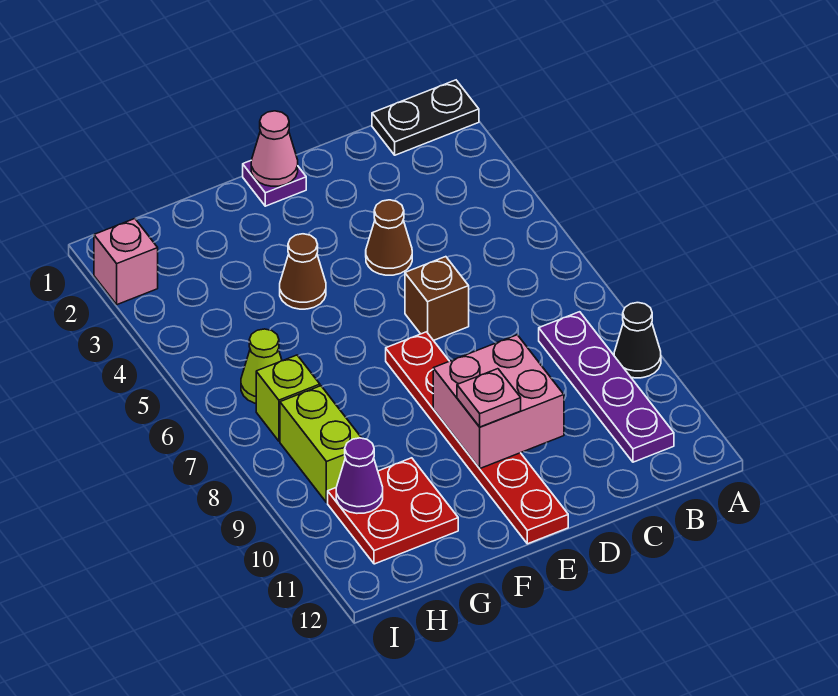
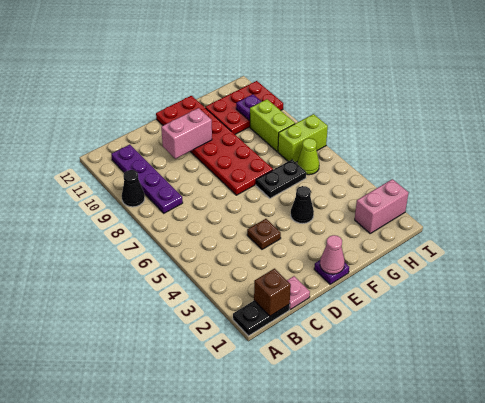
brown 1x1 cone [366,200,412,275] -> brown 1x1 plate [247,219,281,249]
brown 1x1 brick [405,257,469,341] -> brown 1x1 brick moved to [254,269,291,316]
pink 2x2 brick [433,335,564,468] -> pink 1x2 brick [161,108,212,159]
red 1x6 plate [386,332,568,544] -> red 2x6 plate [156,96,273,195]
pink 1x1 plate [457,369,521,427] -> pink 1x1 plate moved to [287,276,310,309]
brown 1x1 cone [280,234,326,309] -> black 1x1 cone [291,186,314,223]
none -> black 1x2 plate [256,160,306,198]
red 2x2 plate [328,458,458,564] -> red 2x3 plate [205,81,283,134]
lime 1x1 brick [256,355,320,441] -> lime 1x2 brick [278,114,328,163]
purple 1x1 cone [336,438,383,513] -> purple 1x1 plate [236,94,262,120]
pink 1x1 brick [94,219,158,305] -> pink 1x2 brick [355,179,408,233]

